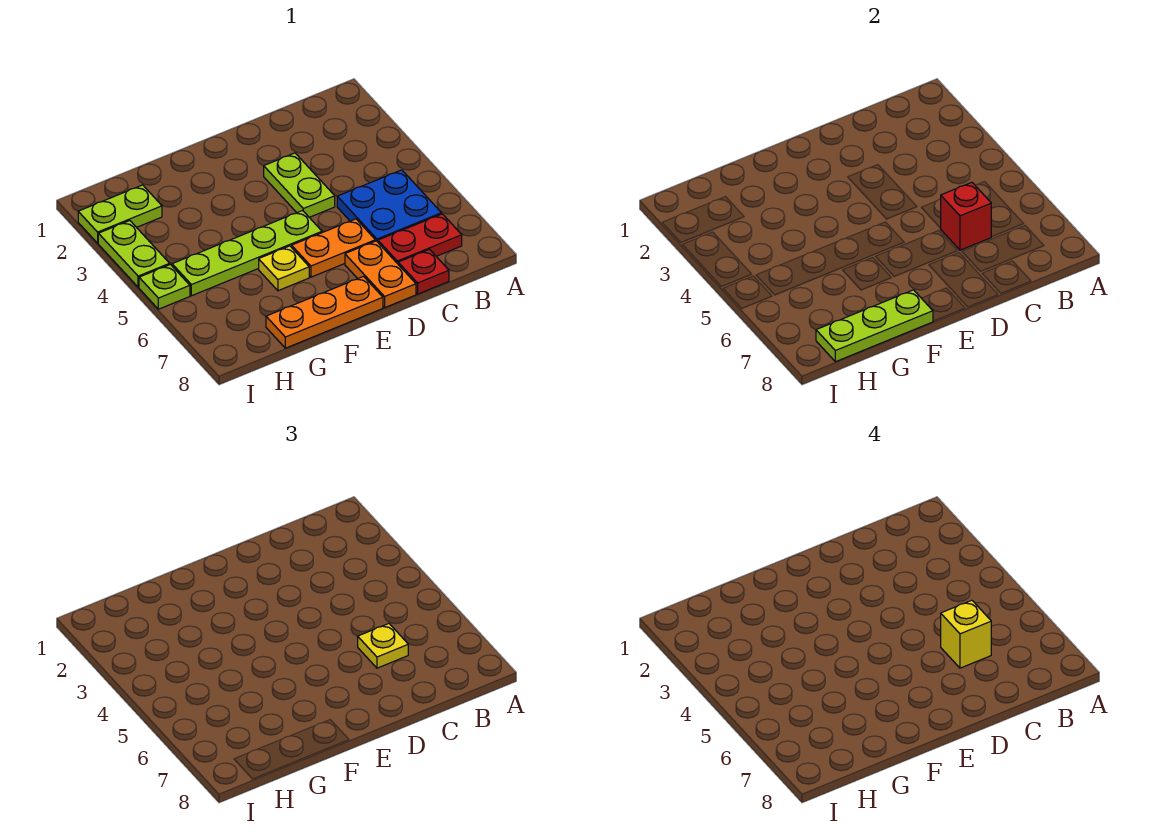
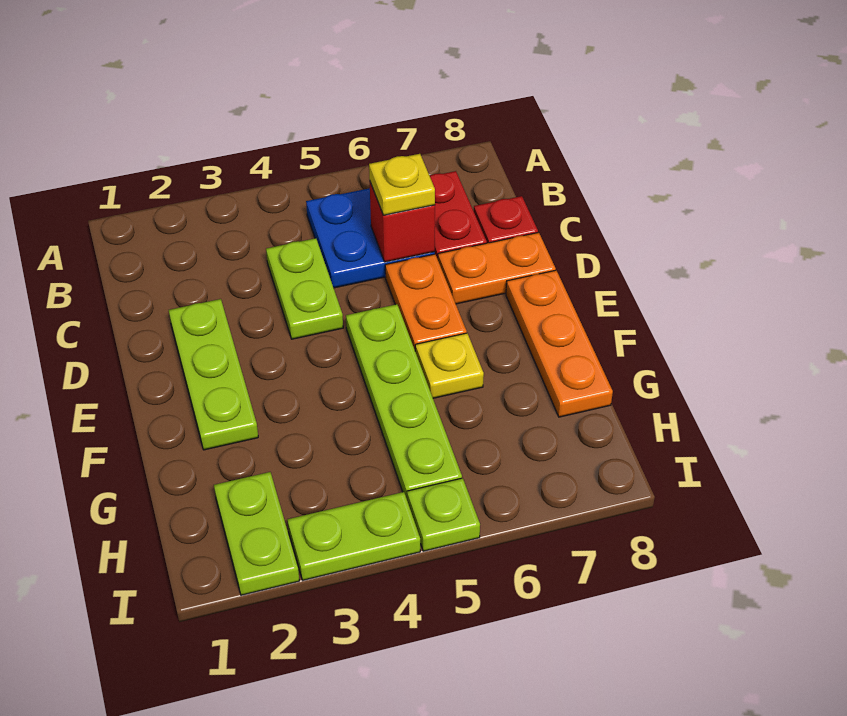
yellow 1x1 brick [941,600,991,668] -> none
lime 1x2 plate [264,153,335,217] -> lime 1x2 plate turned to [266,238,343,339]
lime 1x3 plate [816,290,933,362] -> lime 1x3 plate moved to [169,299,258,450]

